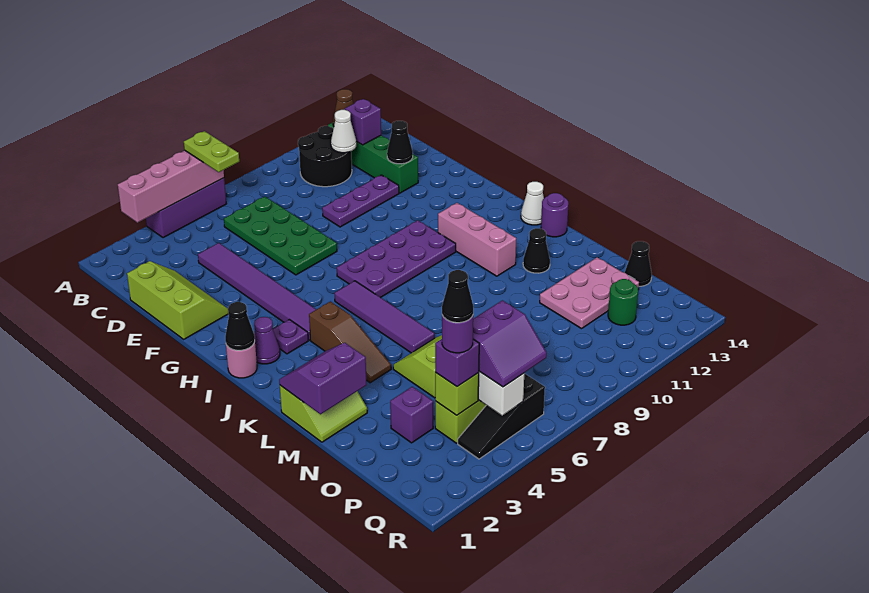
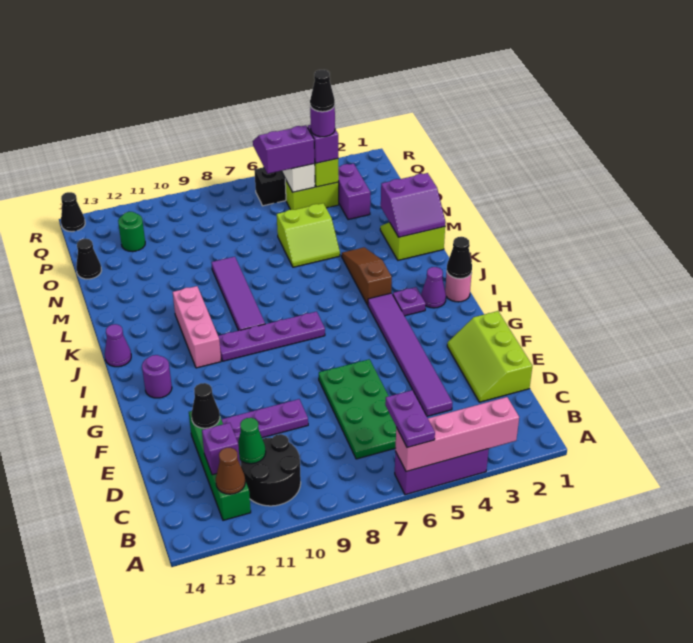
lime 1x2 plate [184,131,239,172] -> purple 1x2 plate [385,390,435,448]
white 1x1 cone [331,110,356,153] -> green 1x1 cone [238,418,266,464]
purple 2x4 plate [337,220,456,298] -> purple 1x4 plate [218,312,325,361]
purple 1x4 tile [335,281,435,353] -> purple 1x4 tile moved to [211,257,265,331]
white 1x1 cone [521,182,544,225] -> purple 1x1 cone [105,324,131,367]
purple 1x1 round brick [541,193,568,237] -> purple 1x1 round brick moved to [142,355,172,398]
black 1x1 cone [523,228,550,273] -> black 1x1 cone moved to [61,192,85,232]
pink 2x3 plate [540,258,639,329] -> none
purple 1x1 brick [390,387,433,443] -> purple 1x2 brick [338,164,370,220]

